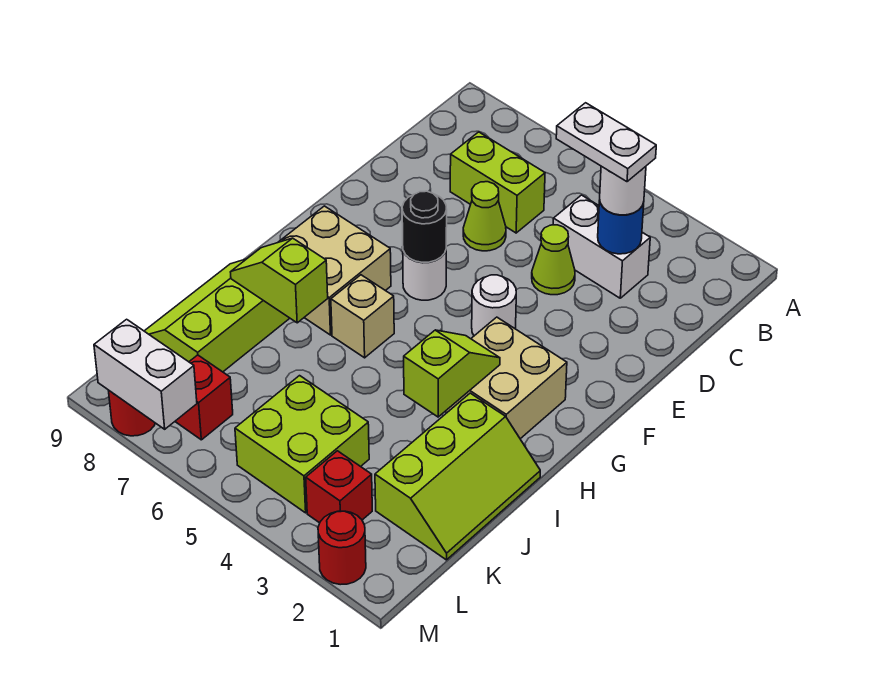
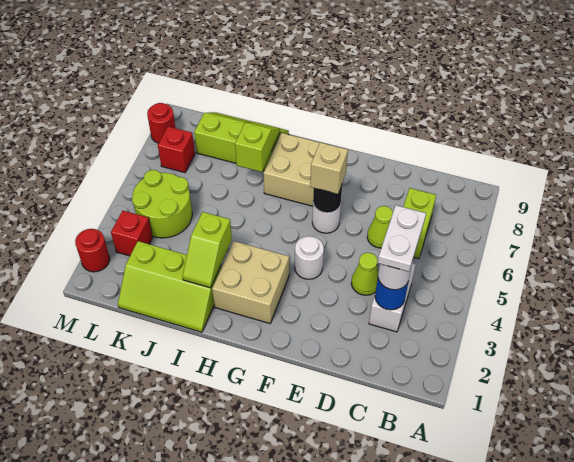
lime 1x2 slope [404,330,500,417] -> lime 1x2 slope turned to [183,212,232,288]
tan 1x1 brick [331,275,394,358] -> tan 1x1 brick moved to [310,142,348,194]
lime 2x2 brick [235,376,369,513] -> lime 2x2 round brick [132,170,192,238]
white 1x2 brick [94,319,197,429] -> none

